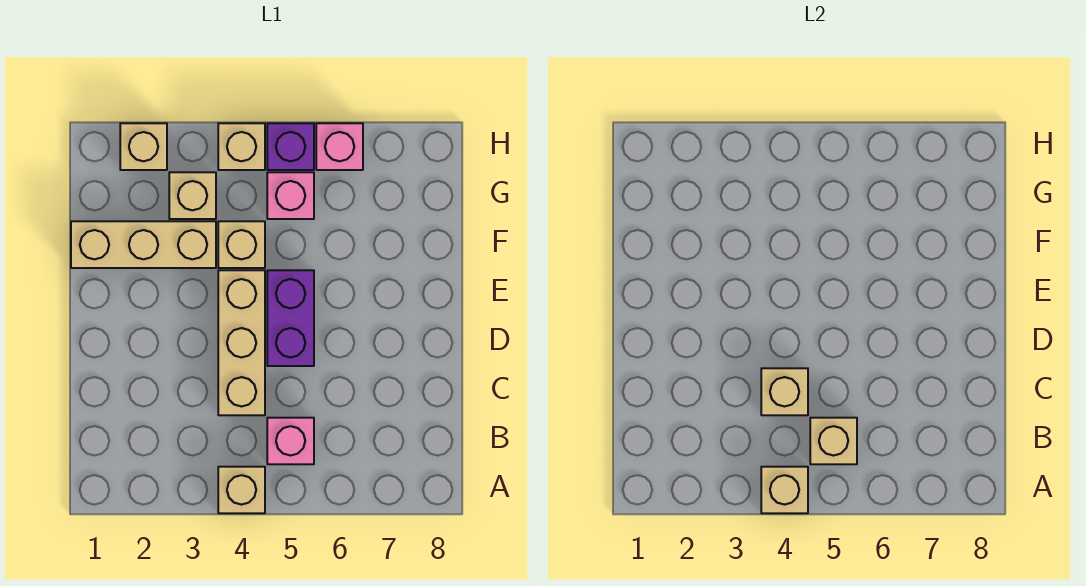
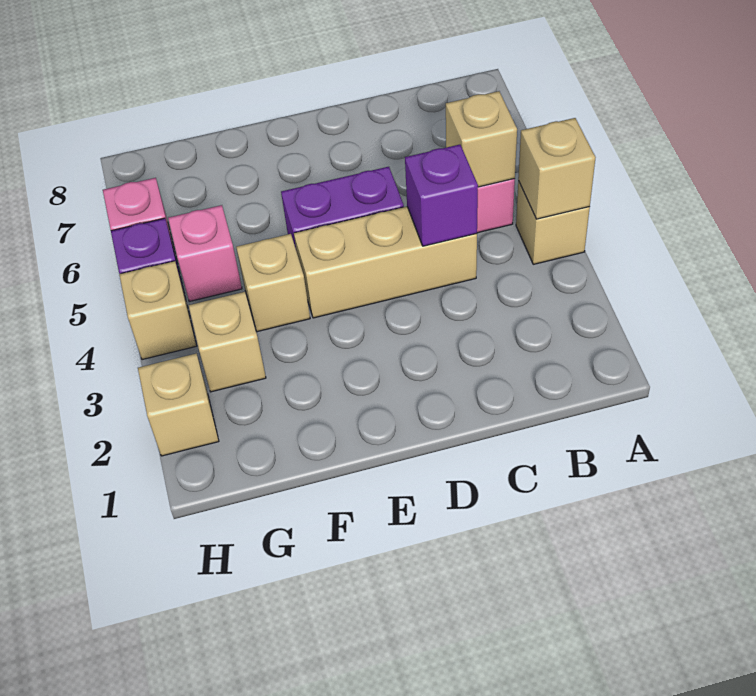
tan 1x1 brick [761,368,808,415] -> purple 1x1 brick [405,145,478,246]
tan 1x3 brick [71,221,216,268] -> none

